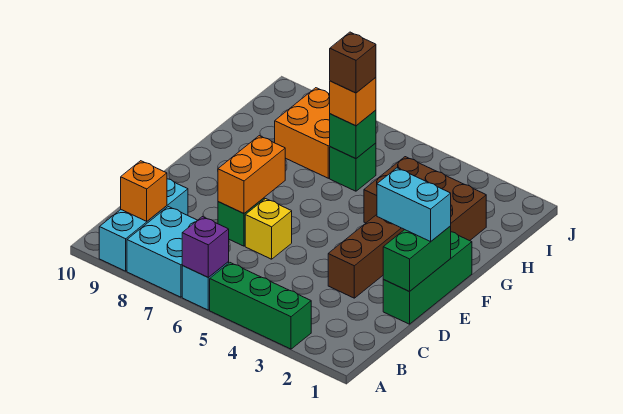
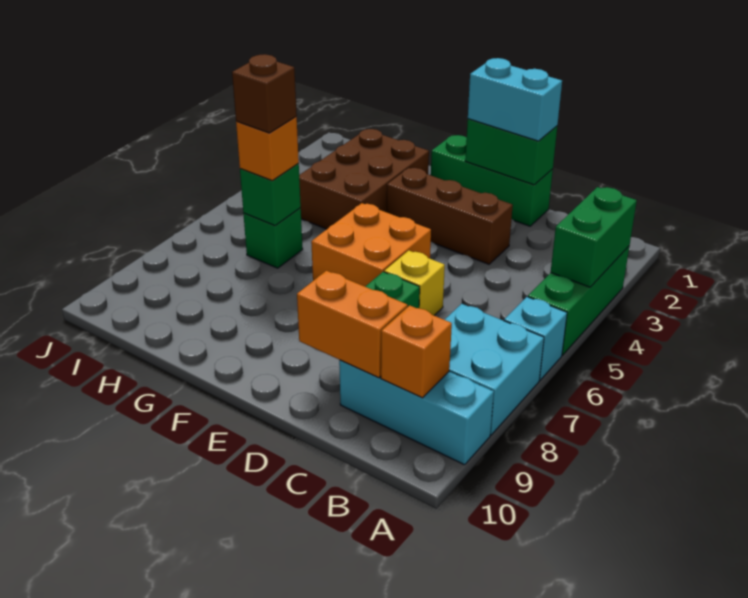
none -> green 1x2 brick [551,187,637,287]
purple 1x1 brick [182,217,229,278] -> none
orange 1x2 brick [218,136,285,213] -> orange 1x2 brick moved to [297,271,408,378]
cyan 1x2 brick [377,168,451,242] -> cyan 1x2 brick turned to [468,58,562,141]
orange 2x2 brick [275,88,330,178] -> orange 2x2 brick moved to [311,203,431,286]

